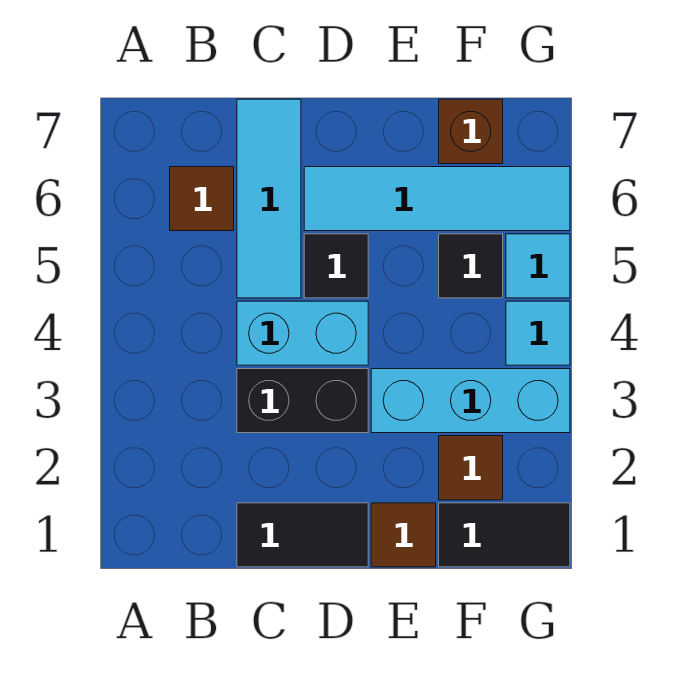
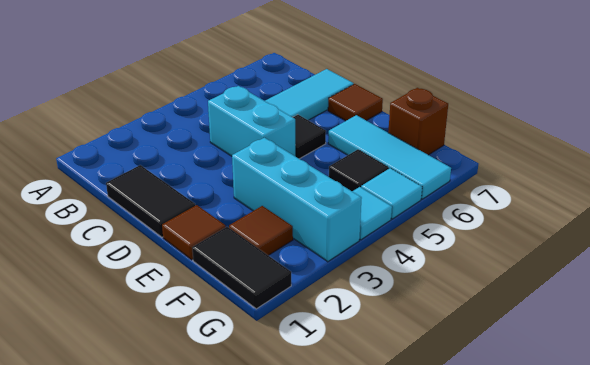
brown 1x1 tile [170,167,234,231] -> brown 1x1 tile moved to [328,84,383,121]
black 1x2 brick [237,369,368,433] -> none
cyan 1x4 tile [304,167,570,231] -> cyan 1x3 tile [328,115,451,199]

